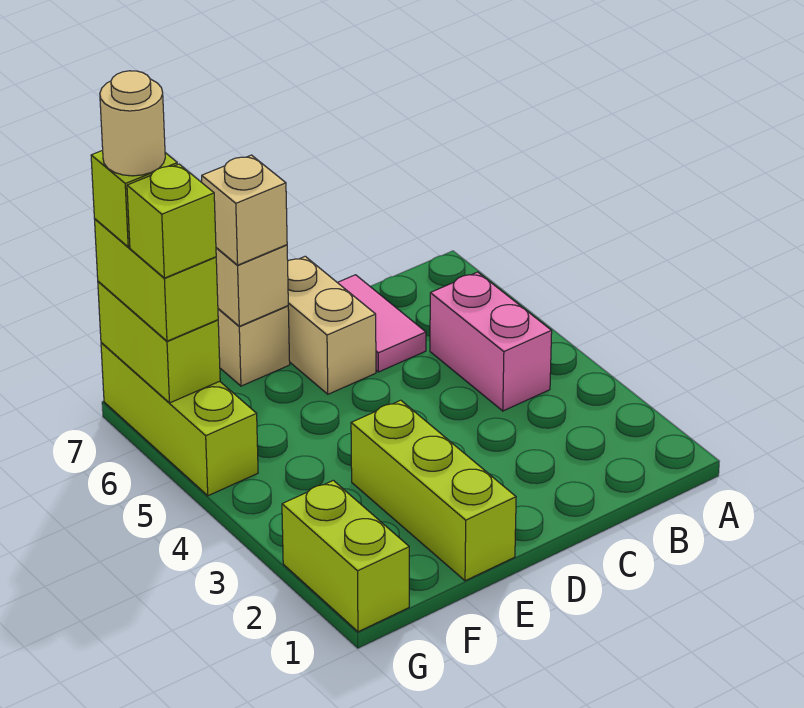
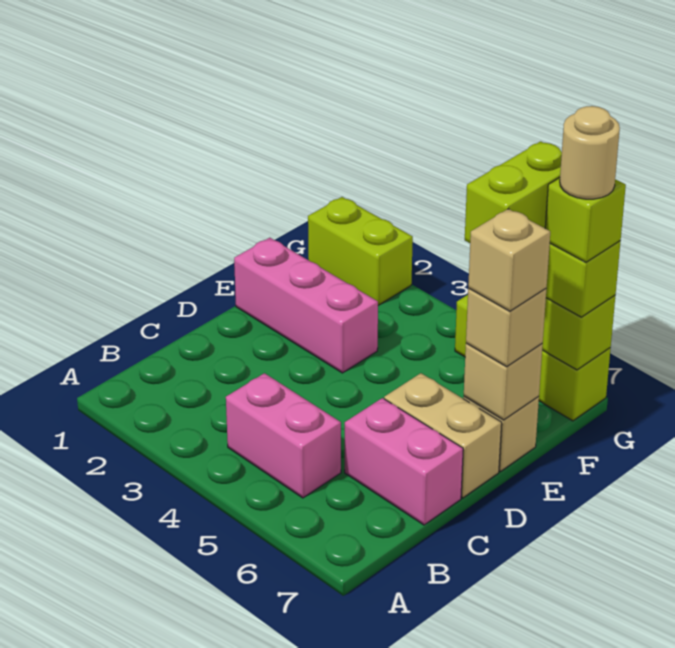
pink 1x2 tile [337,275,426,372] -> pink 1x2 brick [345,398,463,525]
lime 1x3 brick [351,400,516,581] -> pink 1x3 brick [234,238,378,373]
none -> tan 1x1 brick [468,209,550,311]
lime 1x1 brick [127,164,216,278] -> lime 1x2 brick [465,141,562,243]

